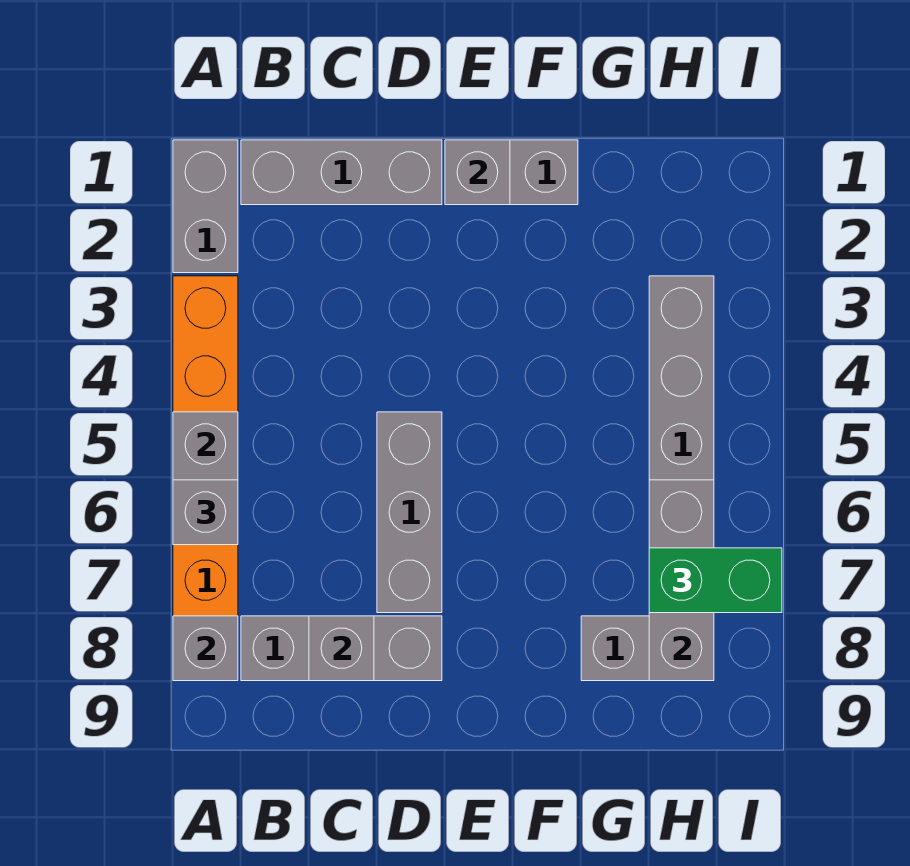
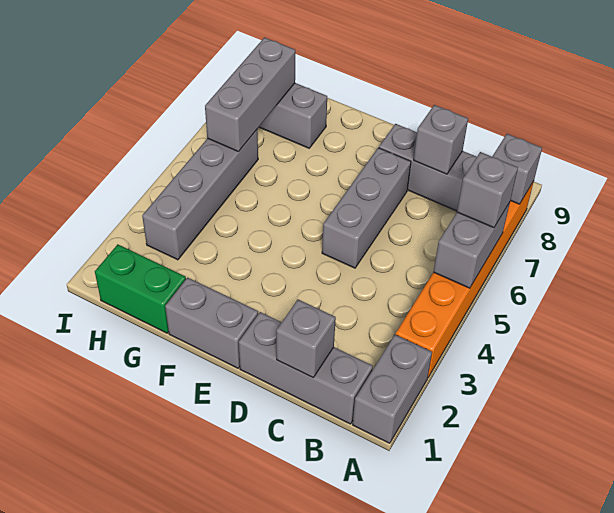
grey 1x1 brick [445,140,510,205] -> grey 1x1 brick moved to [276,300,336,377]
green 1x2 brick [649,548,782,613] -> green 1x2 brick moved to [95,244,186,333]

